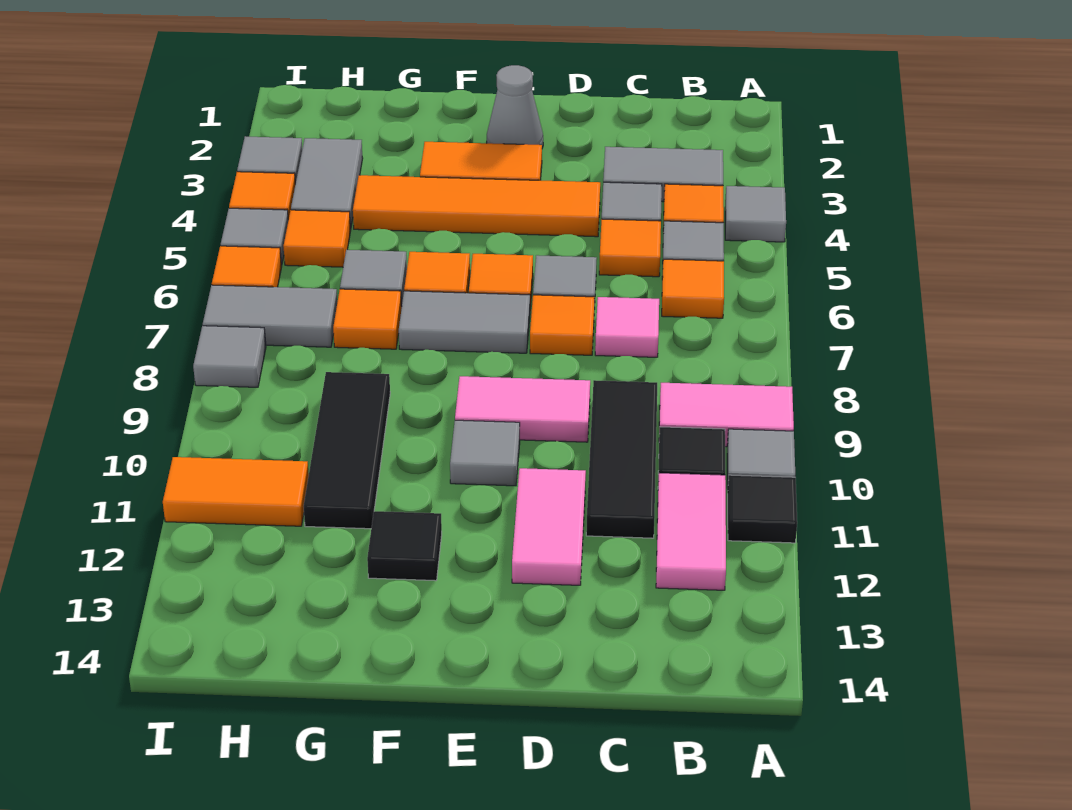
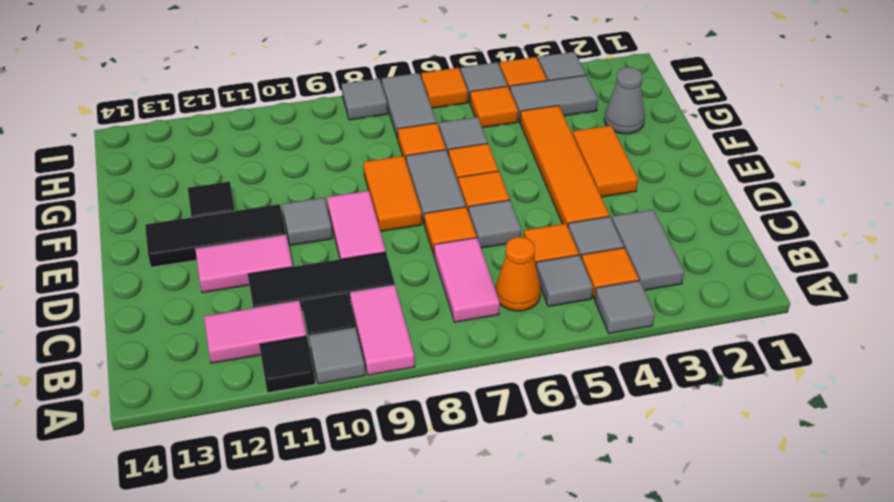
orange 1x1 tile [662,259,724,318] -> orange 1x1 cone [495,237,541,311]
pink 1x1 tile [595,297,659,357] -> pink 1x2 tile [434,238,500,322]
grey 1x1 cone [487,65,543,148] -> grey 1x1 cone moved to [604,67,645,134]
black 1x3 tile [303,372,390,529] -> black 1x3 tile moved to [145,204,286,267]
orange 1x2 tile [163,457,309,526] -> orange 1x2 tile moved to [363,156,422,231]

